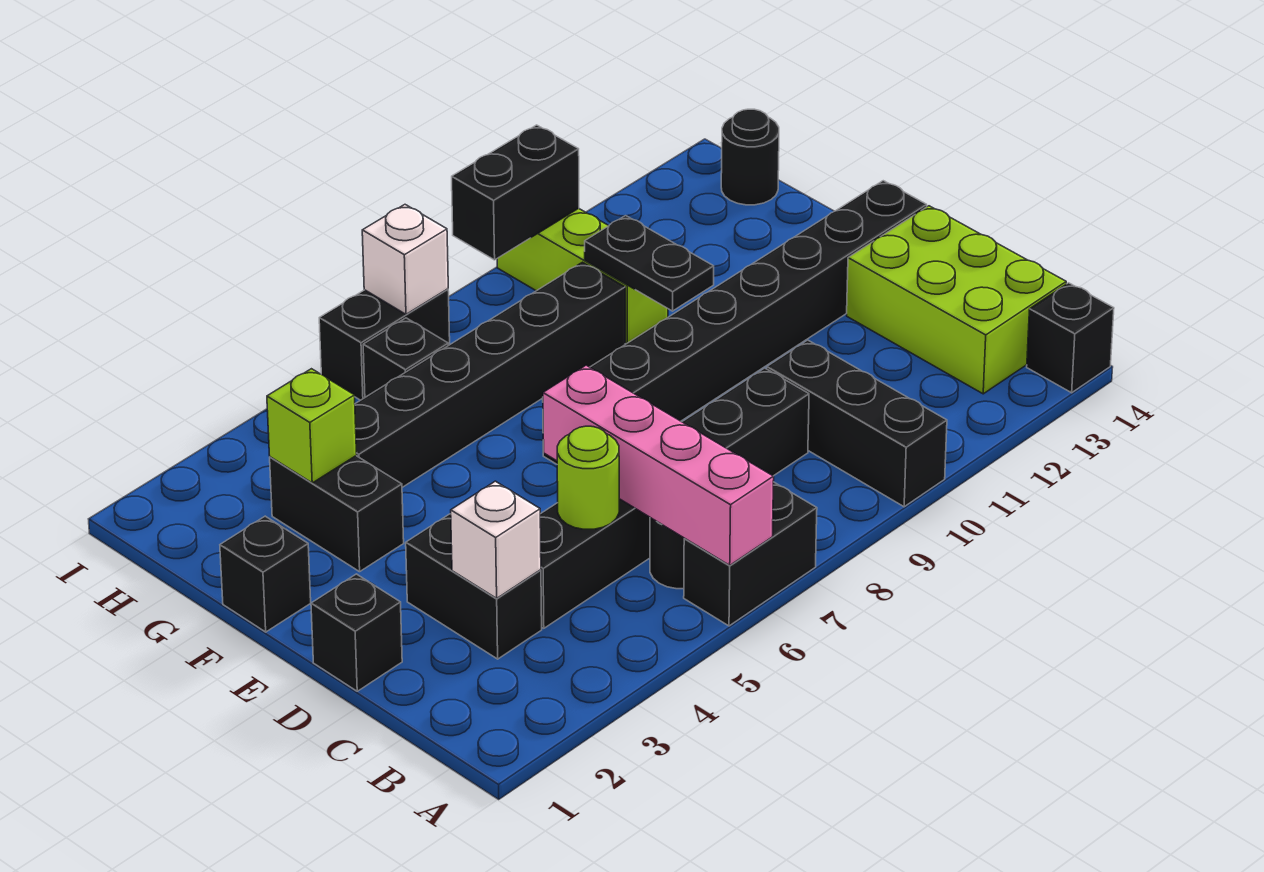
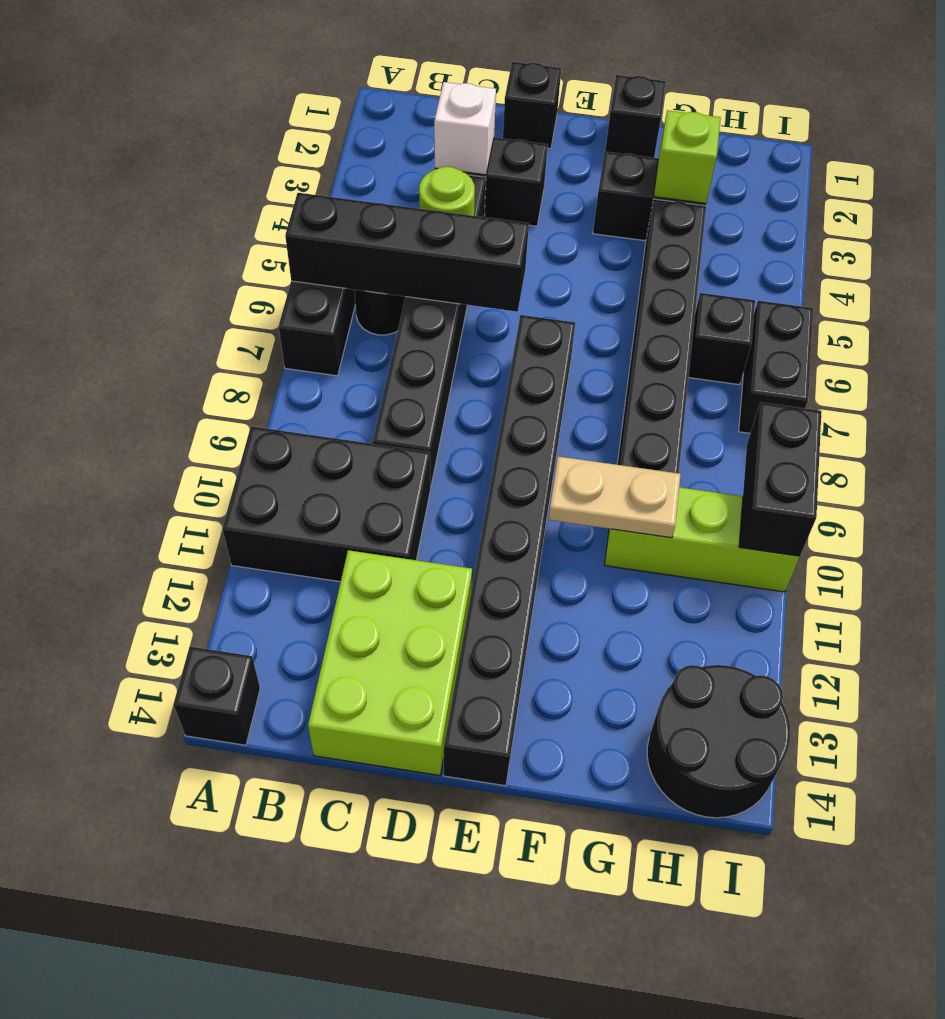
pink 1x4 brick [543,365,774,565] -> black 1x4 brick [285,193,529,312]
black 1x3 brick [767,340,947,507] -> black 2x3 brick [222,426,430,582]
lime 2x3 brick [847,206,1066,394] -> lime 2x3 brick turned to [308,550,472,775]
black 1x2 plate [585,216,714,311] -> tan 1x2 plate [548,456,681,538]
black 1x1 round brick [721,109,779,205] -> black 2x2 round brick [647,665,791,818]
white 1x1 brick [362,205,448,314] -> none

